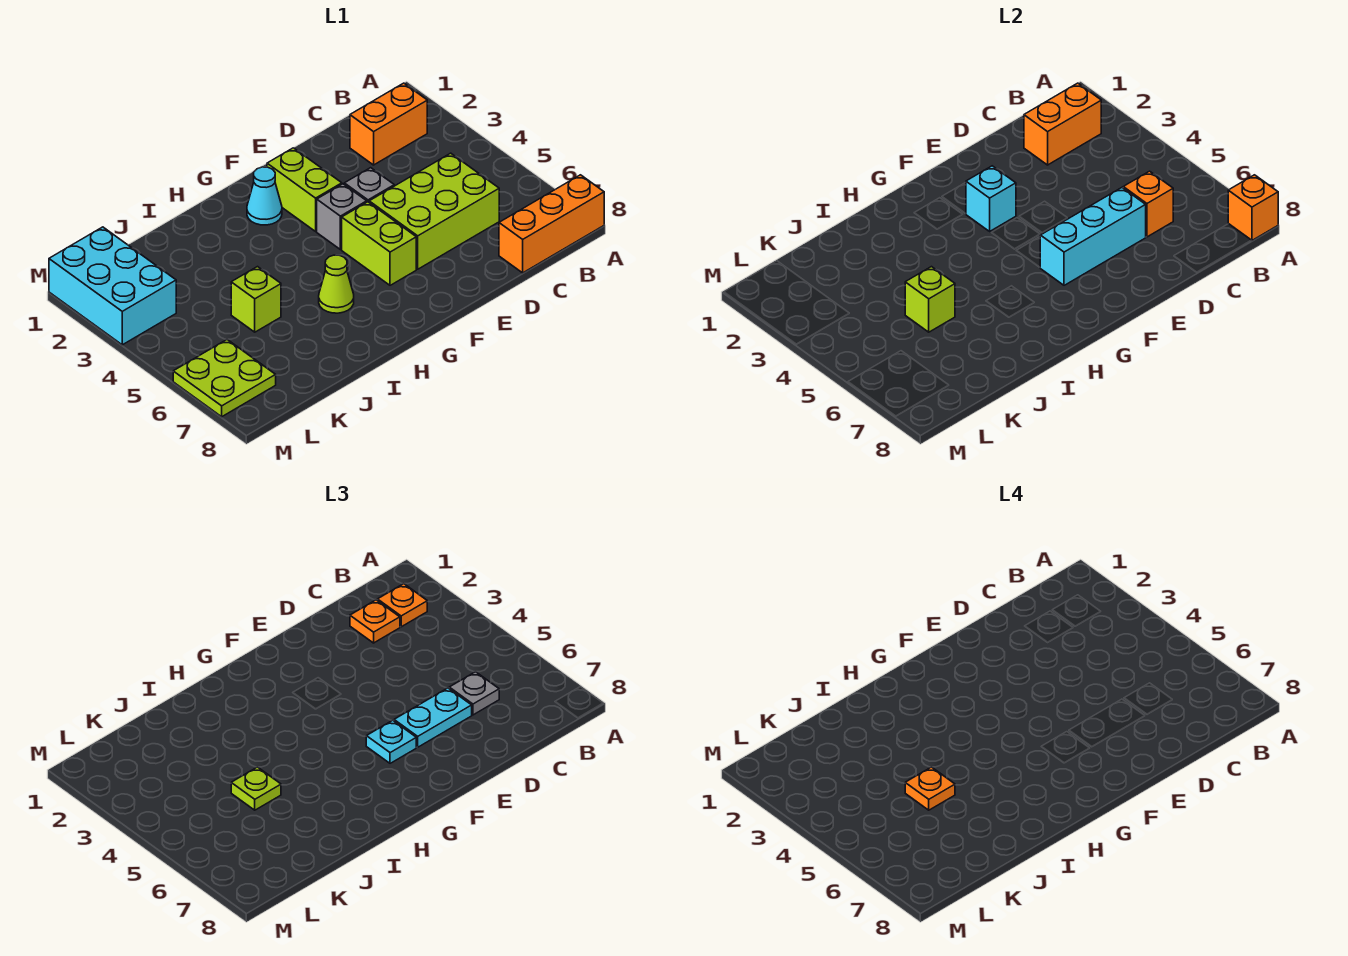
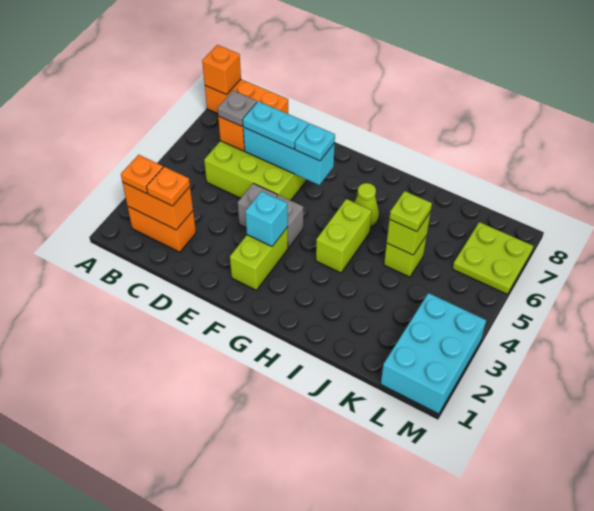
lime 1x2 brick [342,202,416,285] -> lime 1x2 brick moved to [316,199,372,273]
cyan 1x1 cone [247,167,282,225] -> none
orange 1x1 plate [905,767,955,810] -> none

